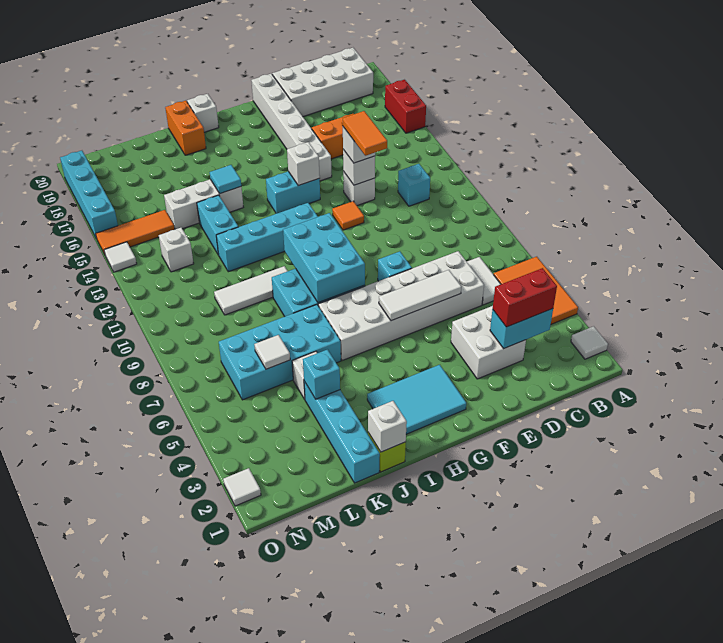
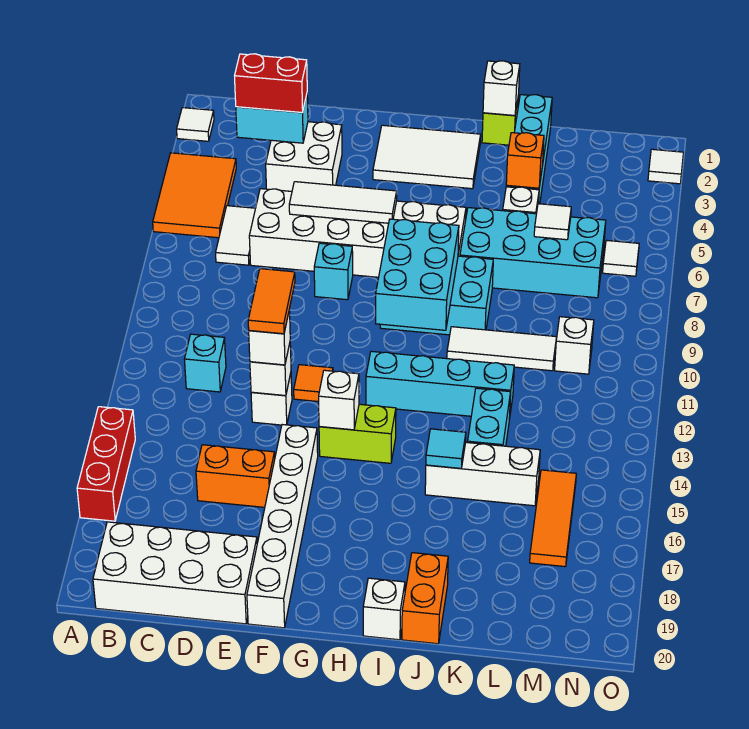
red 1x2 brick [385,80,426,133] -> red 1x3 brick [77,407,135,521]
cyan 2x3 tile [367,365,466,434] -> white 2x3 tile [373,125,481,189]
cyan 1x2 brick [266,171,320,213] -> lime 1x2 brick [319,404,396,463]
cyan 1x1 brick [303,350,340,399] -> orange 1x1 brick [506,133,544,188]
white 1x1 brick [159,228,194,272] -> white 1x1 brick moved to [555,317,594,374]
orange 1x3 tile [96,210,175,255] -> orange 1x3 tile turned to [530,470,576,567]
white 1x1 tile [104,242,137,272] -> white 1x1 tile moved to [603,240,639,276]
cyan 1x4 brick [60,151,118,237] -> none

